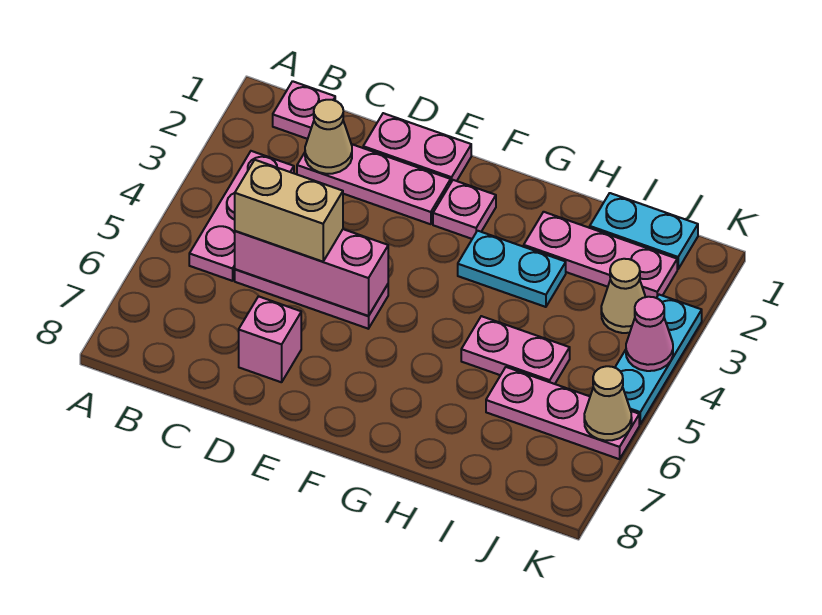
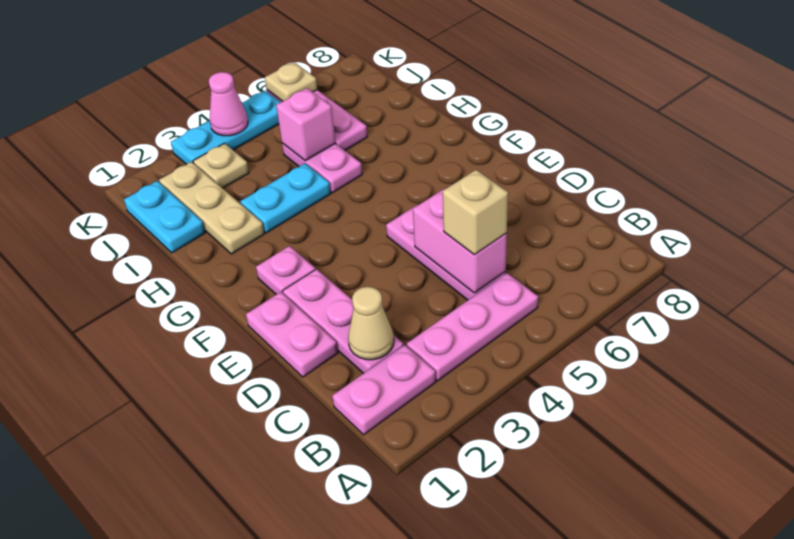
pink 1x1 plate [273,81,335,139] -> pink 1x2 plate [332,345,436,435]
pink 1x3 brick [235,229,388,316] -> pink 1x2 brick [413,188,507,293]
tan 1x2 brick [235,160,343,262] -> tan 1x1 brick [443,170,508,255]
pink 1x1 brick [239,296,301,382] -> pink 1x1 brick moved to [276,88,335,161]
cyan 1x2 plate [458,231,566,307] -> cyan 1x2 plate turned to [240,163,331,233]
pink 1x3 plate [524,212,677,298] -> tan 1x3 plate [159,162,264,254]
tan 1x1 cone [601,259,645,333] -> tan 1x1 plate [193,143,249,188]
tan 1x1 cone [584,366,632,441] -> tan 1x1 plate [265,62,317,101]

